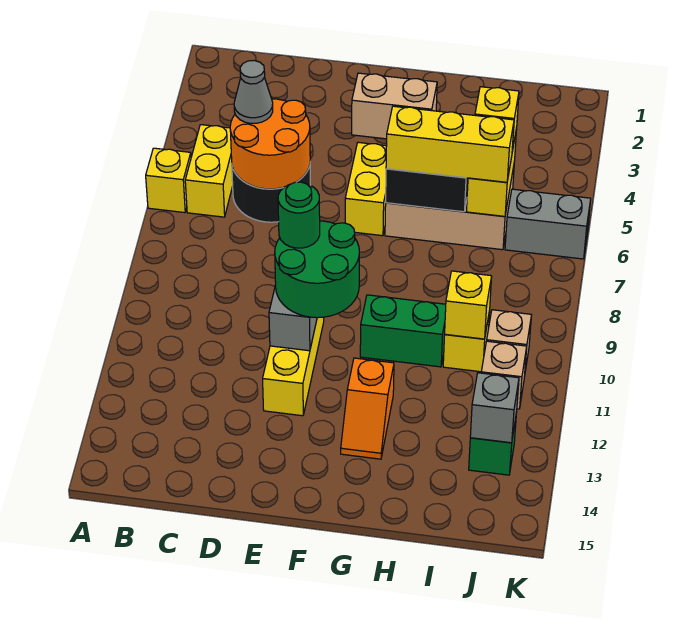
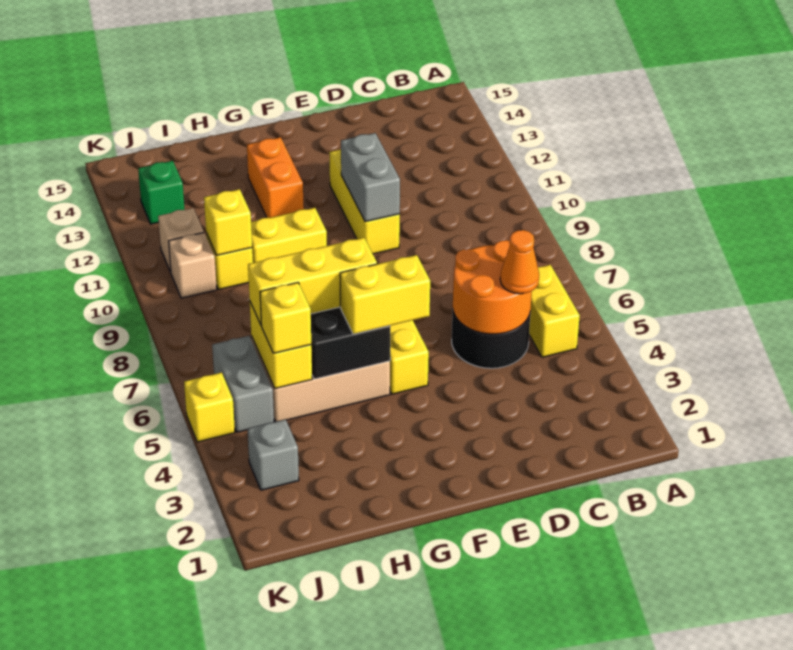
yellow 1x1 brick [146,148,191,213] -> yellow 1x1 brick moved to [184,372,235,442]
grey 1x1 cone [234,60,273,123] -> orange 1x1 cone [500,230,539,294]
green 2x2 round brick [275,221,359,318] -> none
green 1x1 round brick [278,182,320,248] -> none
tan 1x2 brick [352,73,437,139] -> yellow 1x2 brick [340,255,430,334]
green 1x2 brick [360,295,446,367] -> yellow 1x2 brick [251,208,327,263]
orange 1x2 slope [341,358,394,459] -> orange 1x2 brick [247,137,304,218]
grey 1x2 brick [505,189,591,259] -> grey 1x2 brick turned to [212,336,274,432]
grey 1x1 brick [470,373,519,443] -> grey 1x1 brick moved to [248,419,299,490]

